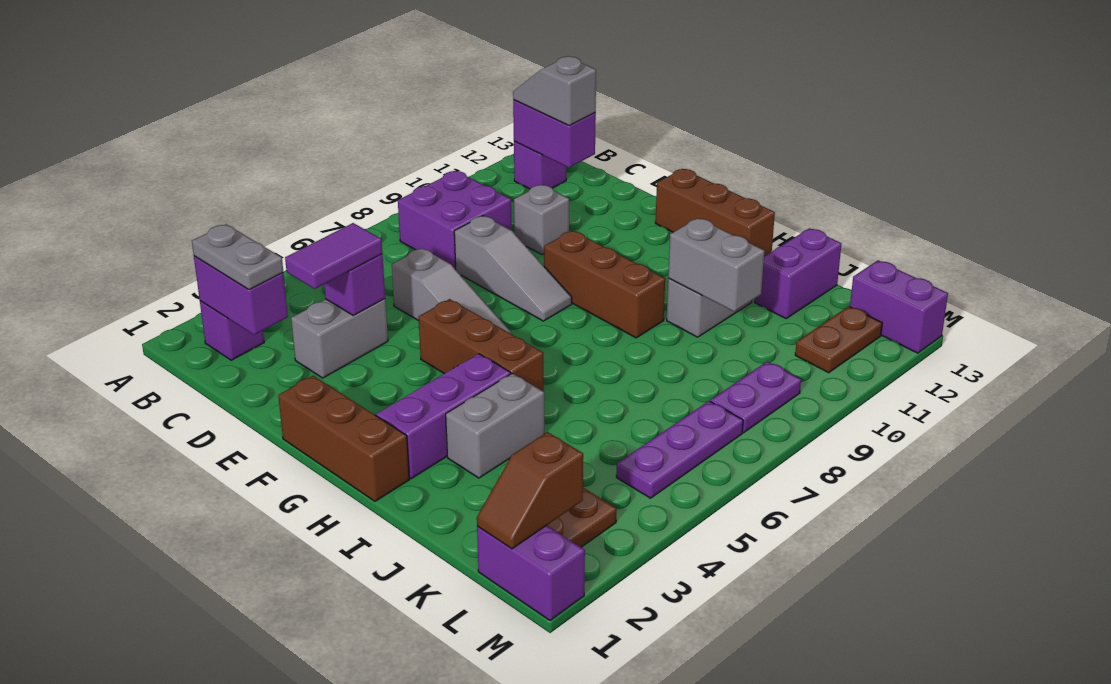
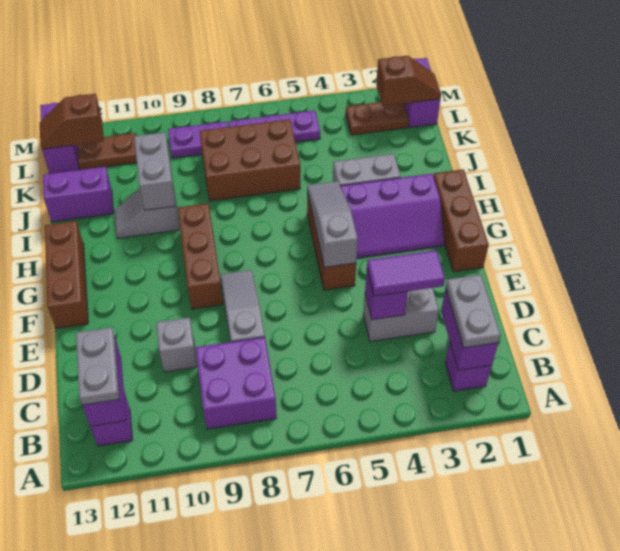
grey 1x2 slope [513,56,596,126] -> grey 1x2 plate [76,328,119,405]
grey 1x3 slope [392,248,511,334] -> grey 1x3 slope moved to [307,181,358,267]
none -> brown 2x3 brick [200,119,300,201]
none -> brown 1x2 slope [40,94,104,149]

